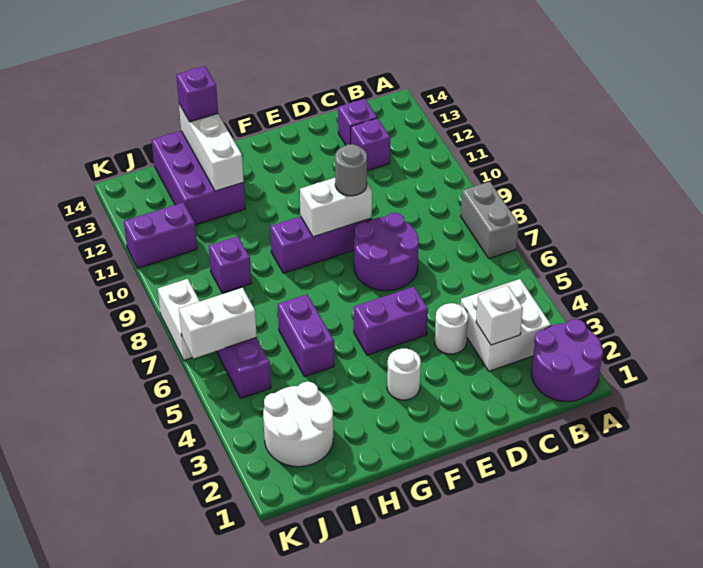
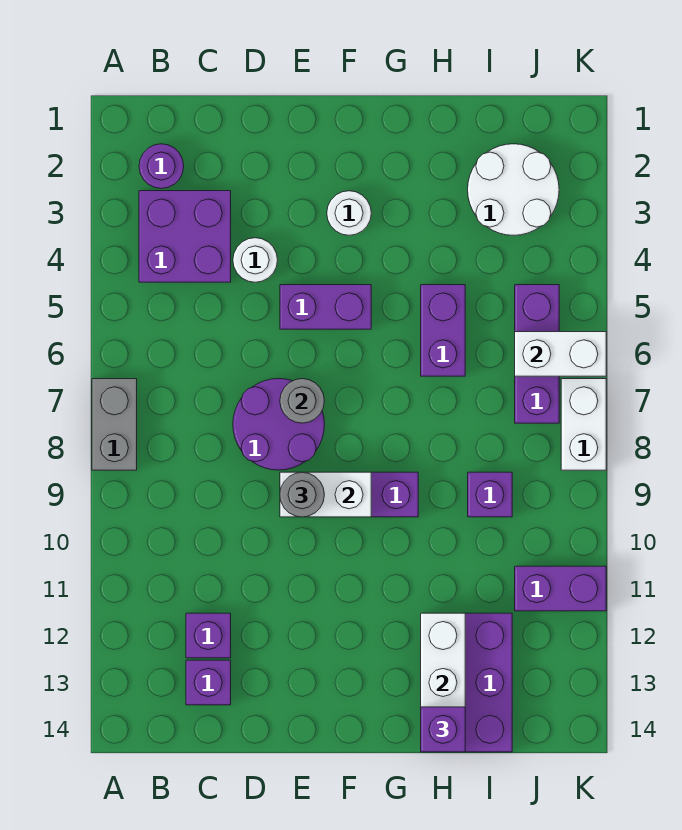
purple 2x2 round brick [532,319,603,401] -> purple 1x1 round brick [139,144,184,189]
white 2x2 brick [461,279,551,371] -> purple 2x2 brick [139,191,231,282]
white 1x1 brick [476,285,523,345] -> none
none -> grey 1x1 round brick [280,379,324,423]

